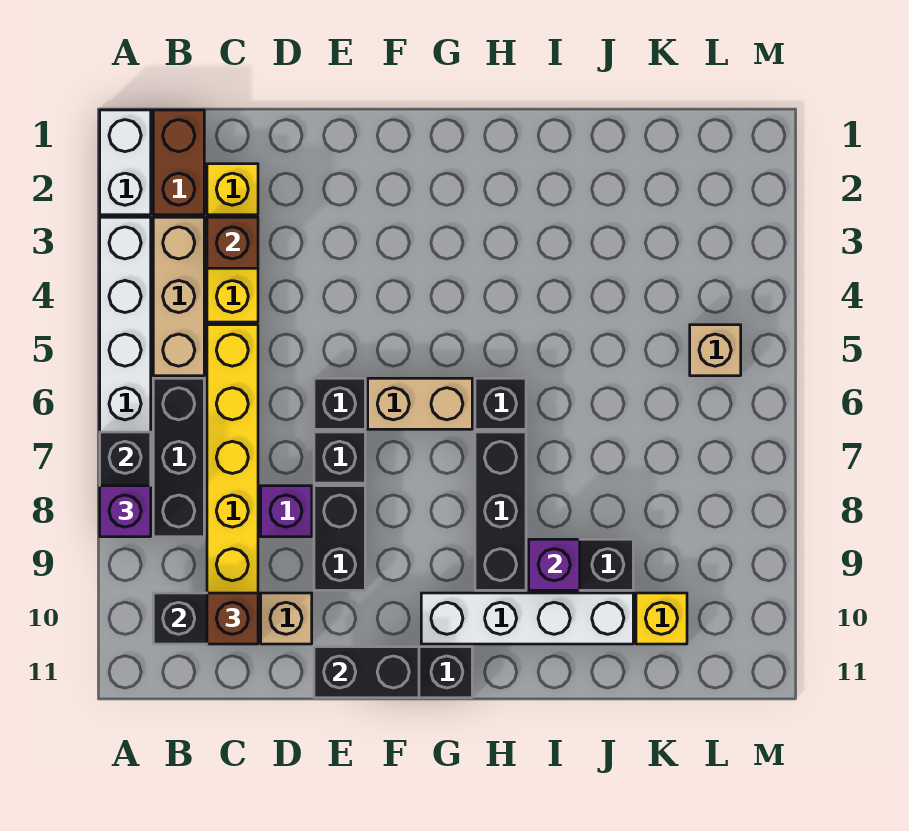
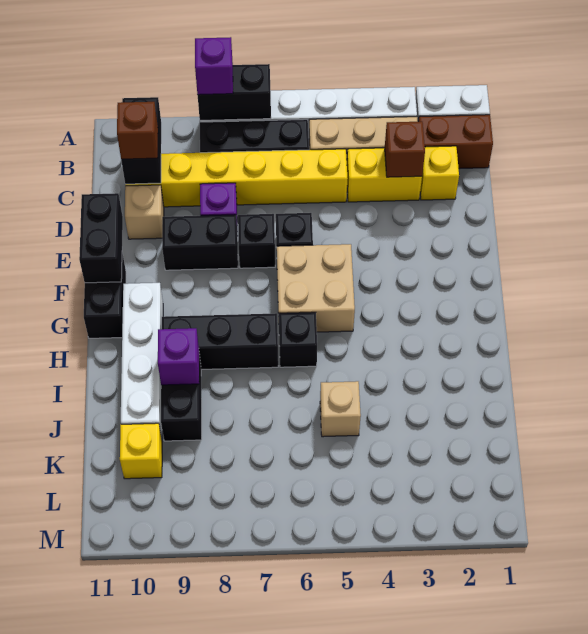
tan 1x2 brick [368,378,472,429] -> tan 2x2 brick [277,244,355,332]
tan 1x1 brick [690,325,741,376] -> tan 1x1 brick moved to [320,381,361,437]

